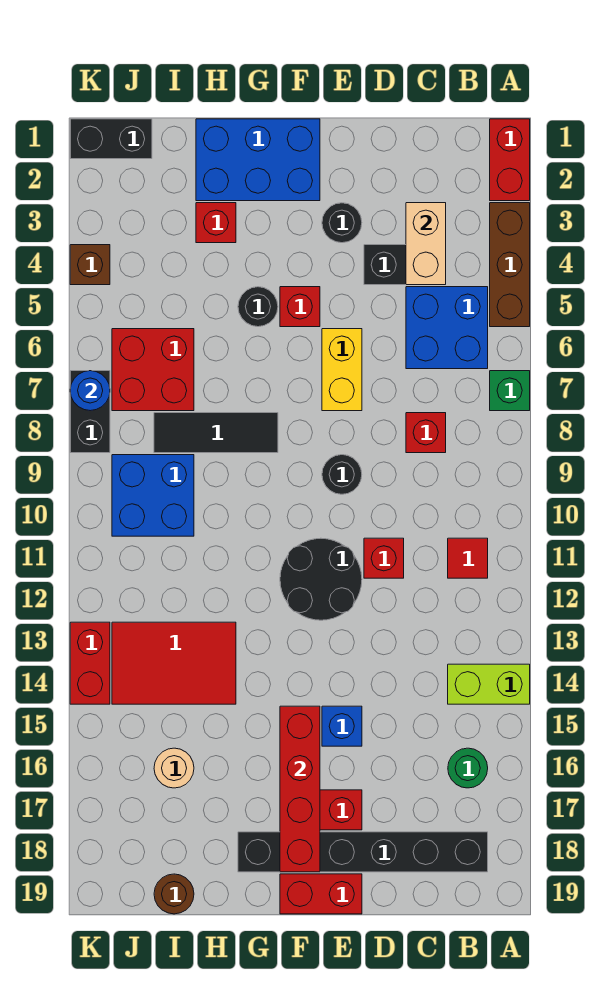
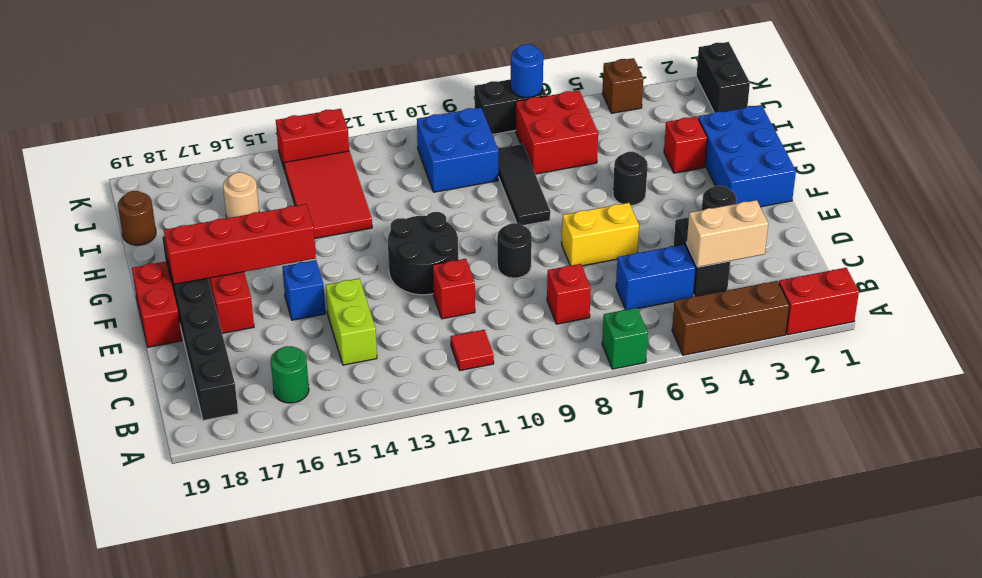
lime 1x2 brick [448,664,530,704] -> lime 1x2 brick moved to [326,278,377,365]
blue 2x2 brick [406,287,488,369] -> blue 1x2 brick [616,244,696,310]
red 1x1 brick [280,287,320,327] -> none

